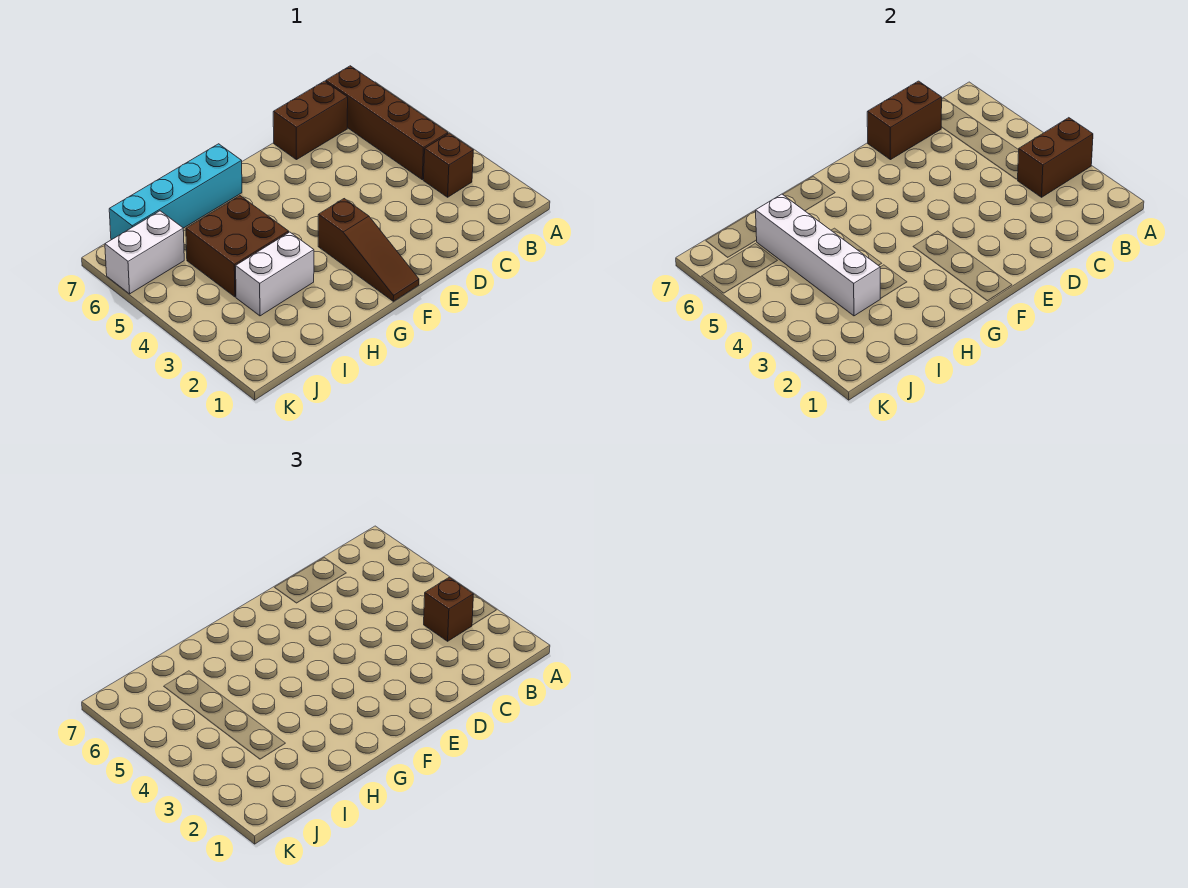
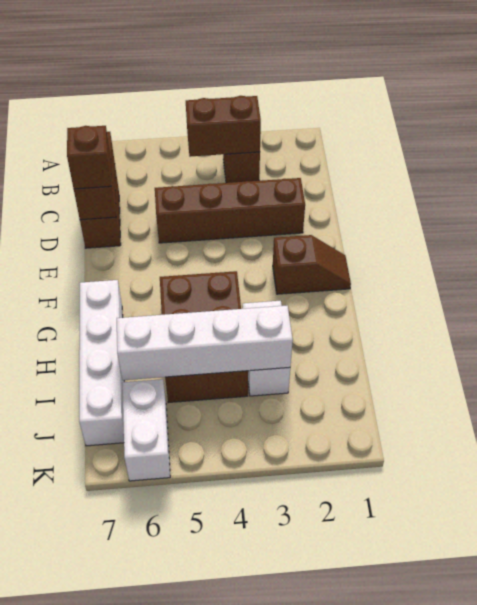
brown 1x2 brick [1017,118,1093,197] -> brown 1x2 brick turned to [186,96,261,157]
brown 1x1 brick [424,577,473,641] -> brown 1x1 brick moved to [67,126,111,189]
brown 1x4 brick [326,66,448,180] -> brown 1x4 brick moved to [155,178,305,243]
brown 1x3 slope [318,199,419,301] -> brown 1x2 slope [273,235,351,294]
cyan 1x4 brick [109,144,242,240] -> white 1x4 brick [79,280,124,446]
brown 2x2 brick [186,196,289,297] -> brown 2x3 brick [160,271,248,403]

